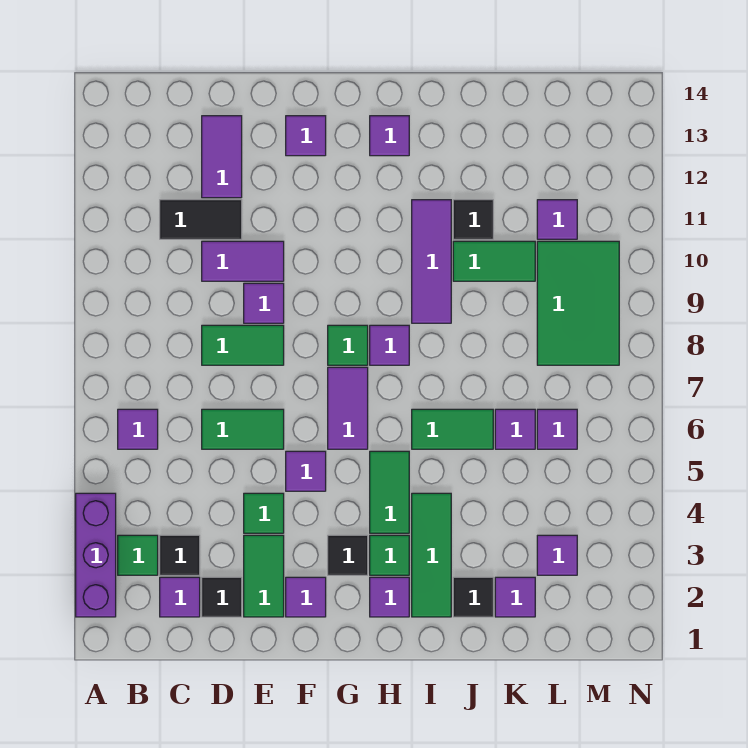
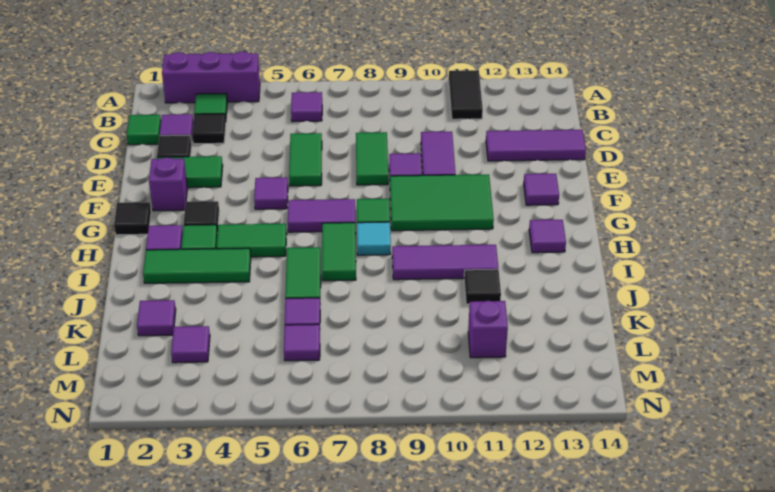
black 1x2 tile [160,200,242,239] -> black 1x2 tile moved to [449,70,483,119]
purple 1x2 tile [202,116,242,198] -> purple 1x3 tile [486,130,586,161]
green 1x1 tile [244,493,284,533] -> green 1x1 tile moved to [127,115,161,145]
purple 1x1 tile [286,577,326,617] -> purple 1x1 brick [149,157,187,211]
purple 1x1 tile [370,325,409,365] -> cyan 1x1 tile [357,222,391,255]
black 1x1 tile [453,577,493,617] -> black 1x1 tile moved to [114,202,151,235]
green 1x2 tile [453,241,535,281] -> green 1x2 tile moved to [322,223,356,281]
green 2x3 tile [537,241,619,365] -> green 2x3 tile moved to [390,174,494,231]
purple 1x1 tile [537,200,577,239] -> purple 1x1 brick [468,301,508,358]

